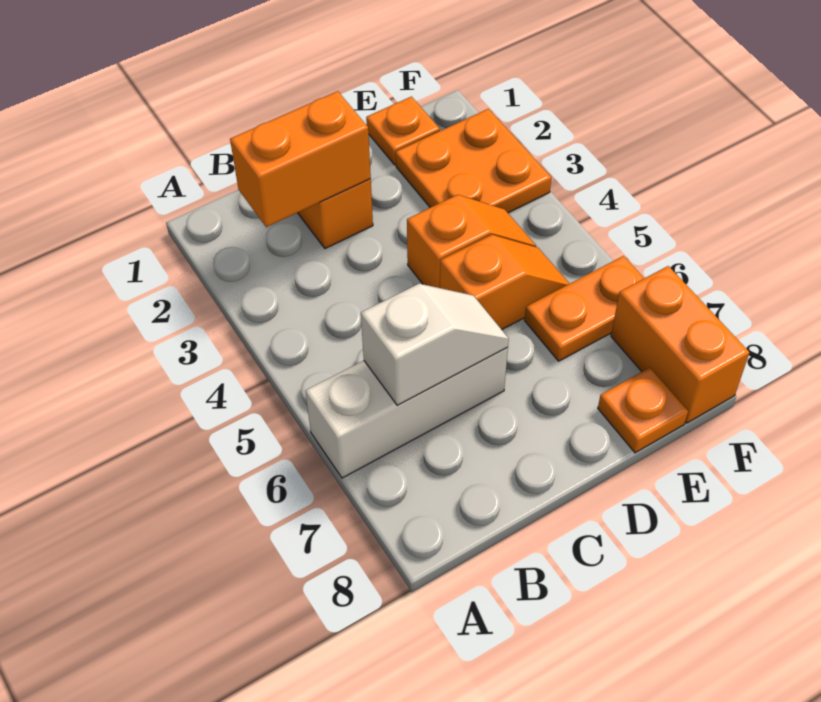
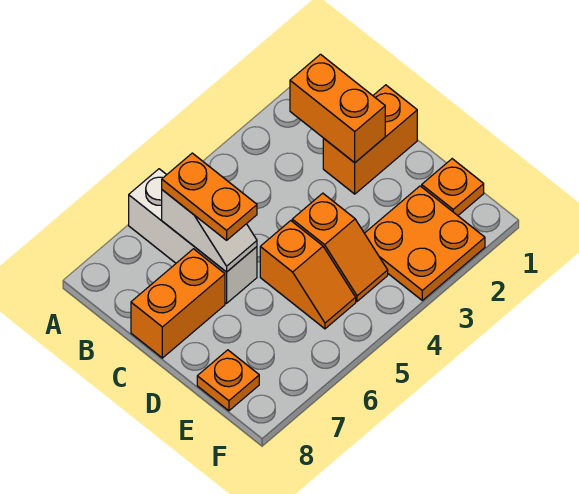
orange 1x2 plate [525,256,644,361] -> orange 1x2 plate moved to [162,153,257,240]
orange 1x2 brick [611,266,749,423] -> orange 1x2 brick moved to [131,249,225,358]

